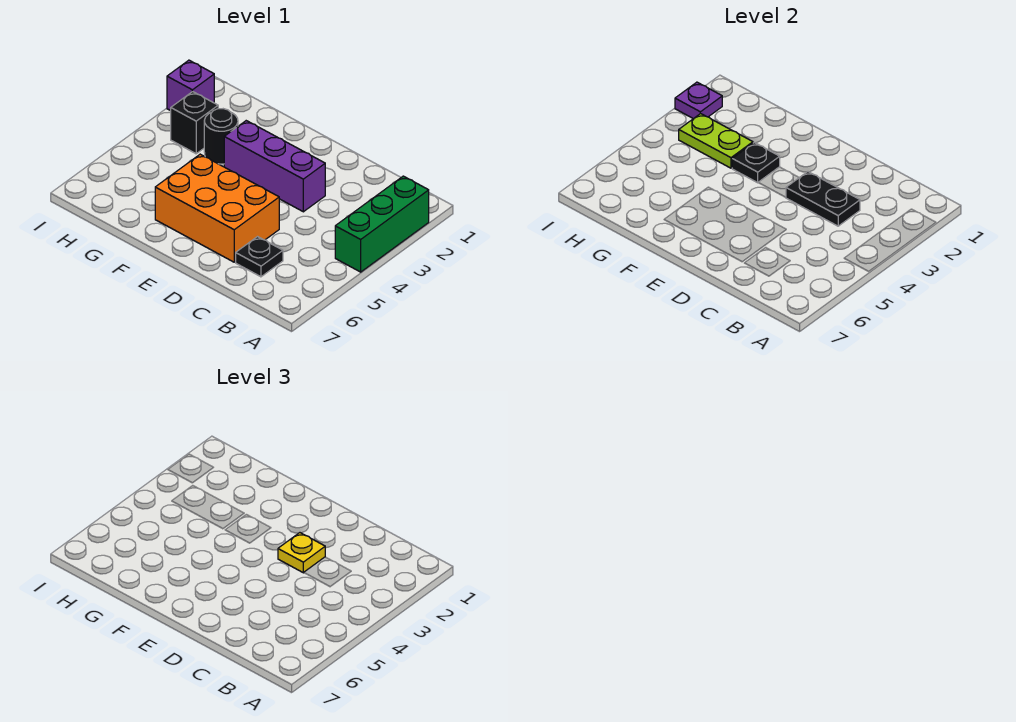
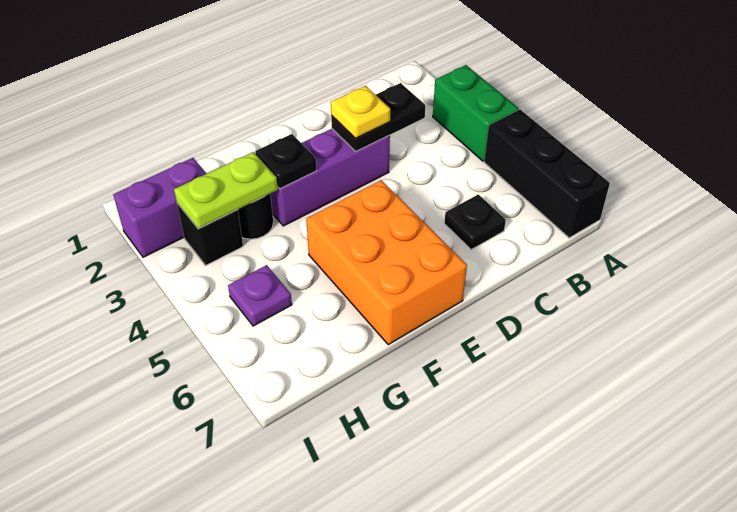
green 1x3 brick [335,176,429,272] -> green 1x2 brick [433,65,519,161]
none -> black 1x3 brick [484,110,610,238]
orange 2x3 brick [155,154,279,262] -> orange 2x3 brick turned to [306,180,467,345]
purple 1x1 brick [167,60,214,111] -> purple 1x2 brick [113,158,207,257]
purple 1x1 plate [675,82,722,119] -> purple 1x1 plate moved to [228,265,292,326]

